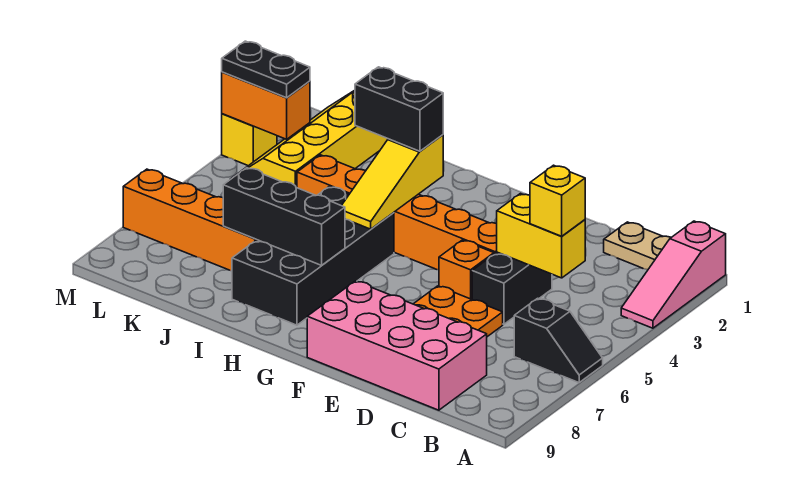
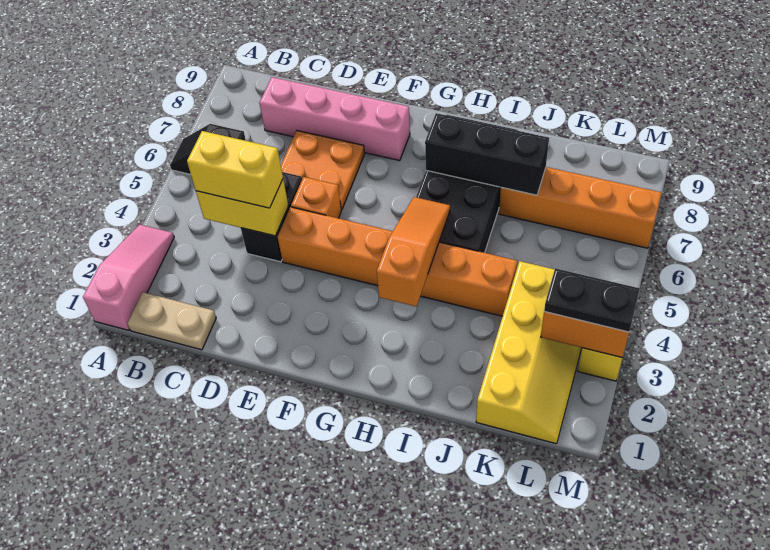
yellow 1x1 brick [530,165,585,236] -> yellow 1x2 brick [187,131,283,208]
pink 2x4 brick [307,281,487,410] -> pink 1x4 brick [259,77,410,161]
yellow 1x3 slope [341,135,443,229] -> orange 1x3 slope [377,197,450,306]
black 1x2 brick [355,67,443,151] -> none

